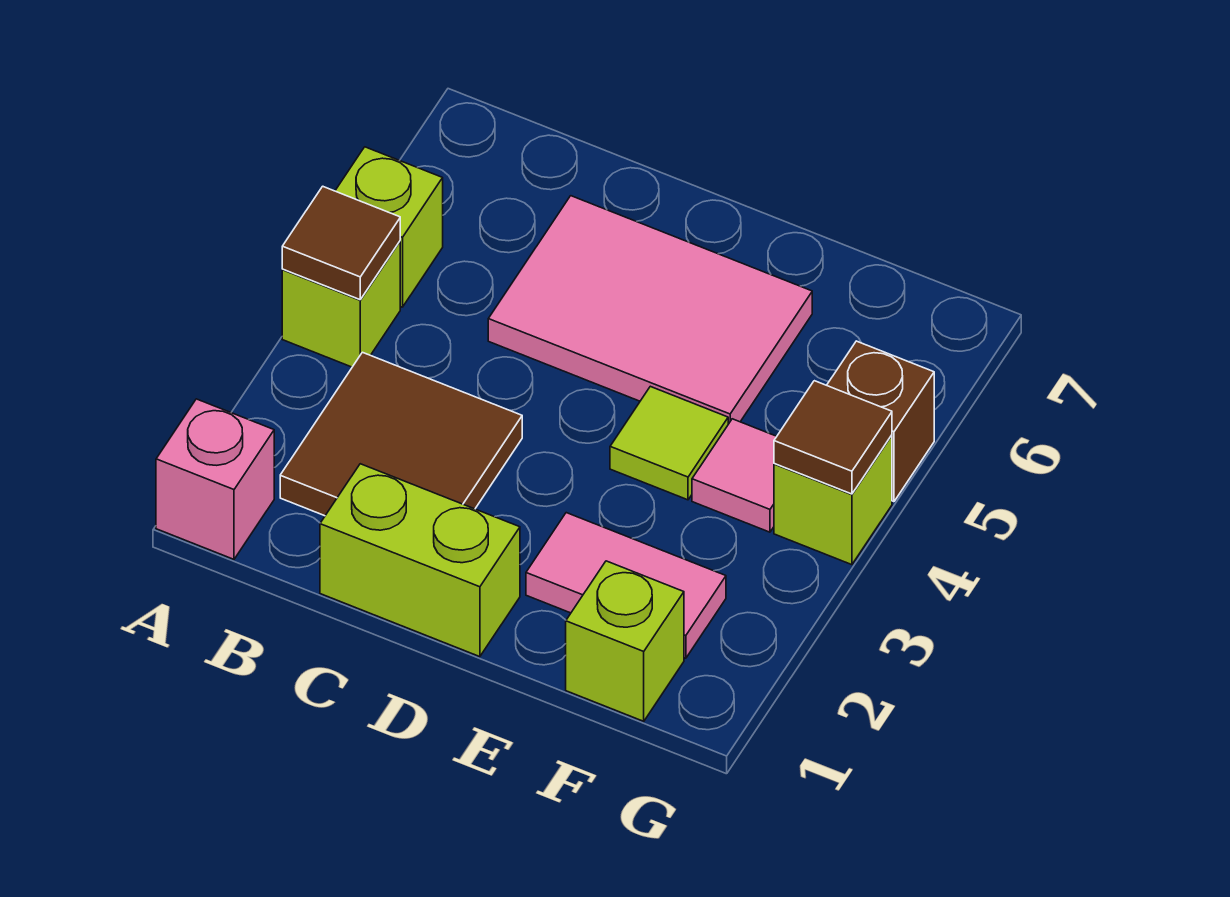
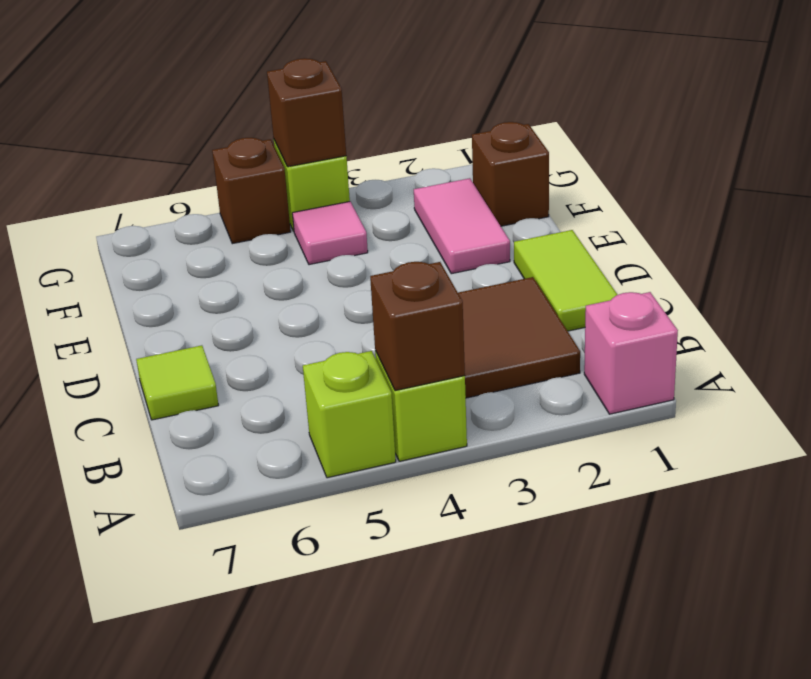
brown 1x1 tile [282,186,400,300] -> brown 1x1 brick [370,262,465,391]
lime 1x2 brick [320,464,520,657] -> lime 1x2 tile [514,230,617,331]
pink 2x3 tile [488,196,812,424] -> none
lime 1x1 tile [610,386,728,500] -> lime 1x1 tile moved to [136,345,219,420]
lime 1x1 brick [566,561,684,721] -> brown 1x1 brick [472,122,549,226]
brown 1x1 tile [774,381,892,494] -> brown 1x1 brick [267,58,346,167]

